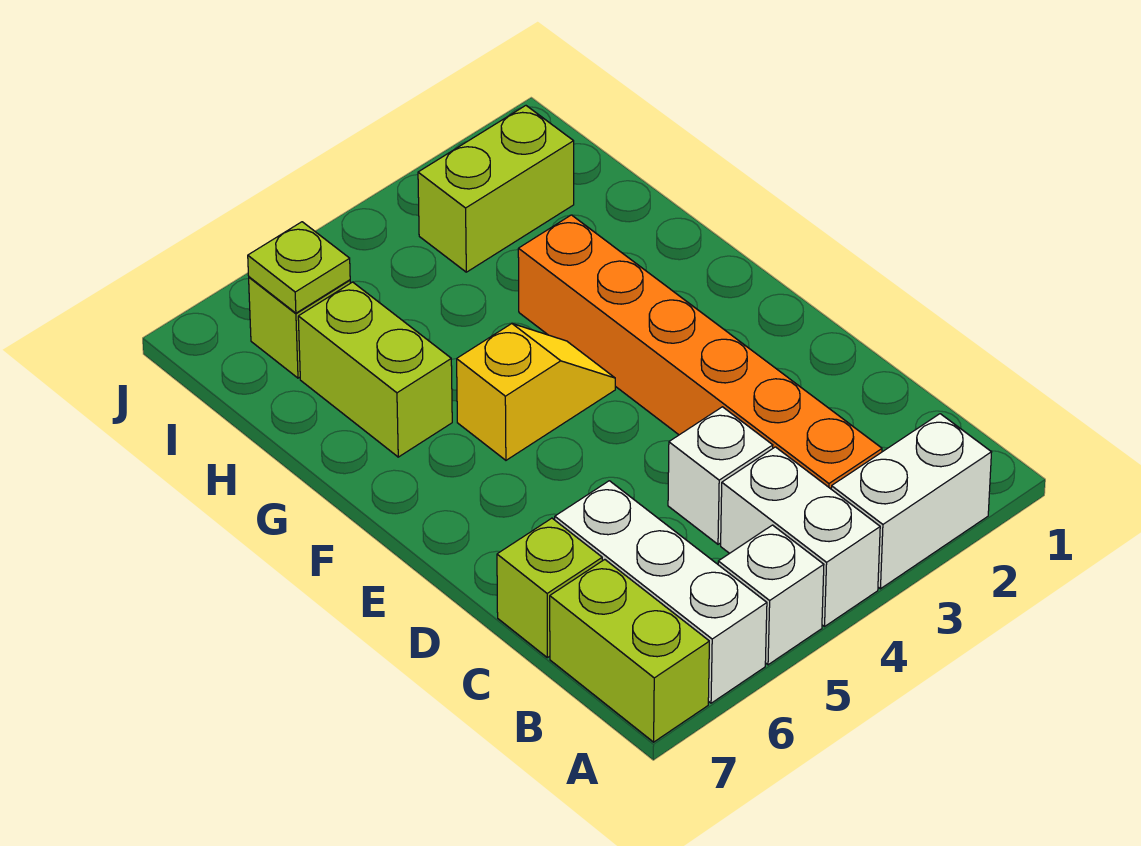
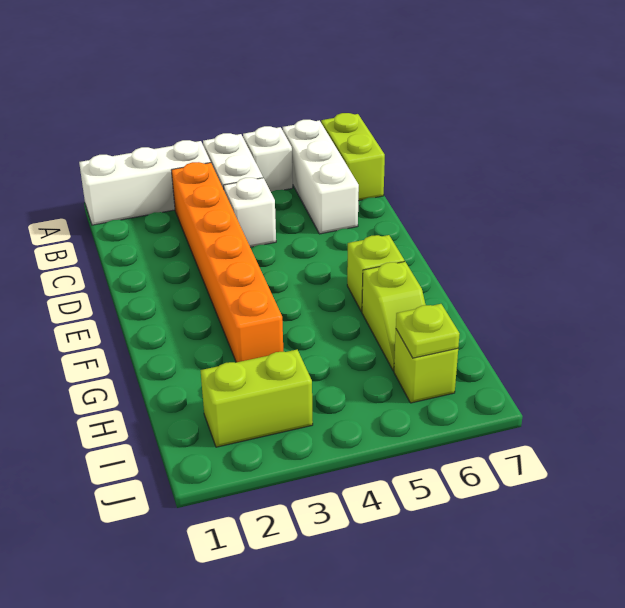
white 1x2 brick [831,414,992,589] -> white 1x3 brick [79,140,211,225]
lime 1x1 brick [497,518,602,658] -> lime 1x1 brick moved to [347,235,404,312]
yellow 1x2 slope [457,324,615,460] -> none
lime 1x2 brick [298,282,452,457] -> lime 1x2 slope [362,262,426,371]

